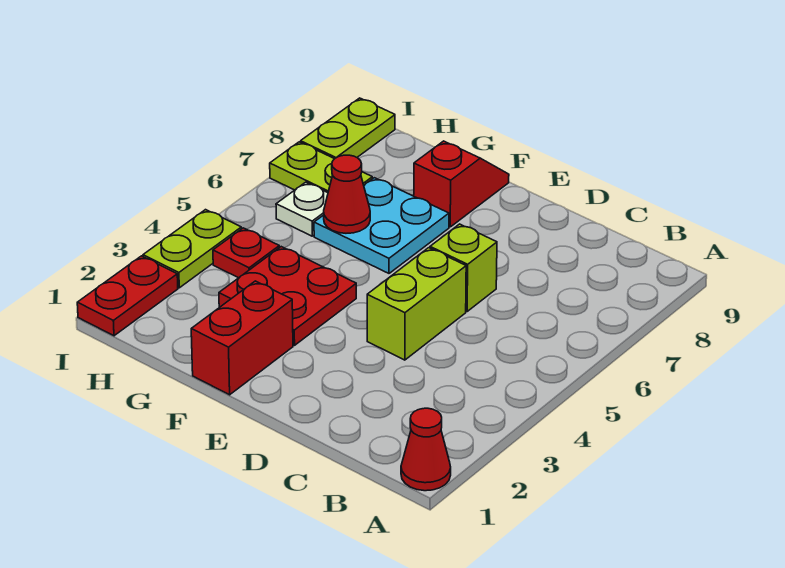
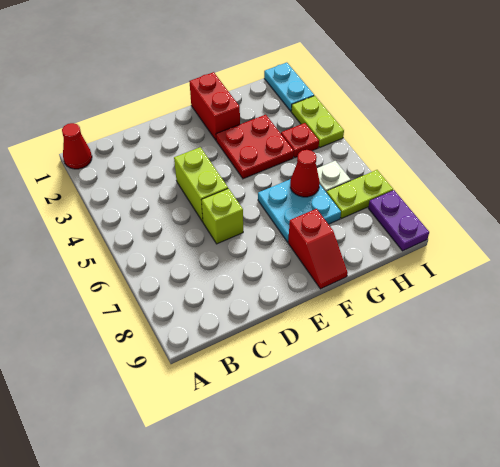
red 1x2 plate [77,256,178,336] -> cyan 1x2 plate [264,63,314,111]
lime 1x2 plate [301,98,395,159] -> purple 1x2 plate [368,190,429,251]

